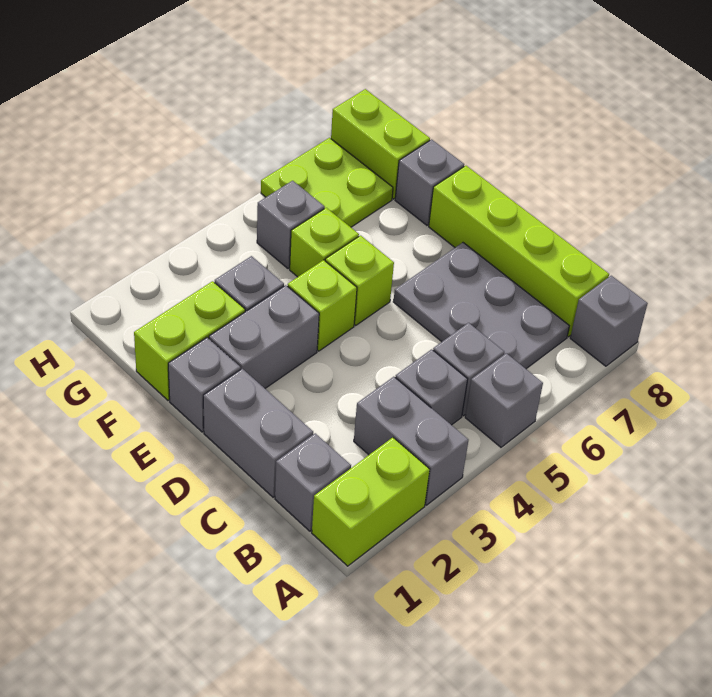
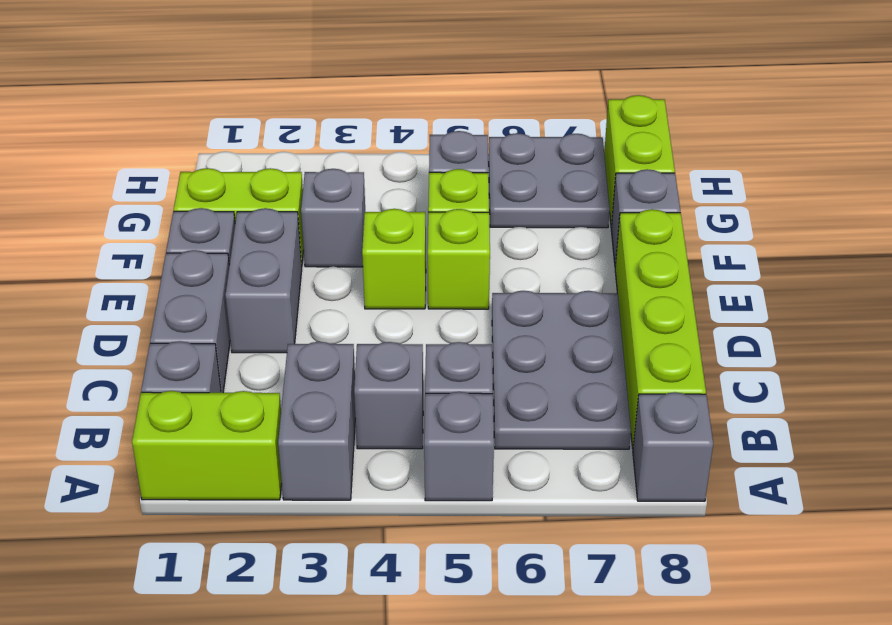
grey 1x2 brick [209,285,319,388] -> grey 1x2 brick turned to [225,208,302,353]
lime 2x2 plate [261,138,393,227] -> grey 2x2 plate [489,133,610,228]

